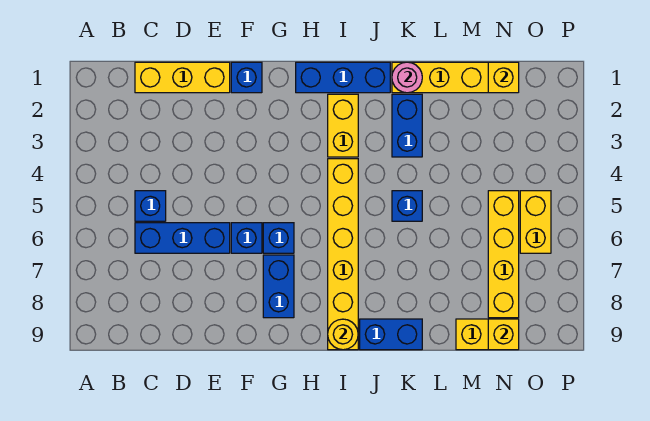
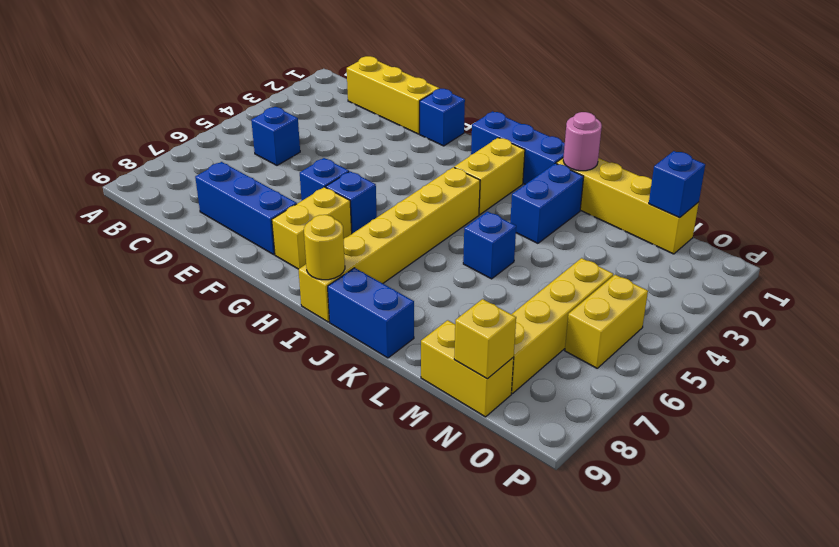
blue 1x3 brick [135,223,230,253] -> blue 1x3 brick moved to [195,162,297,254]
blue 1x2 brick [263,255,294,318] -> yellow 1x2 brick [272,187,352,269]
yellow 1x1 brick [488,62,519,93] -> blue 1x1 brick [649,151,705,218]

